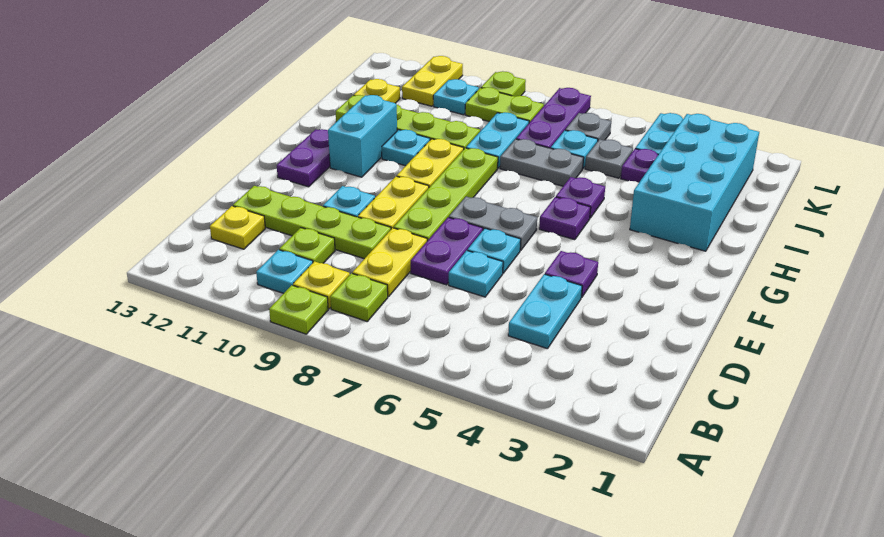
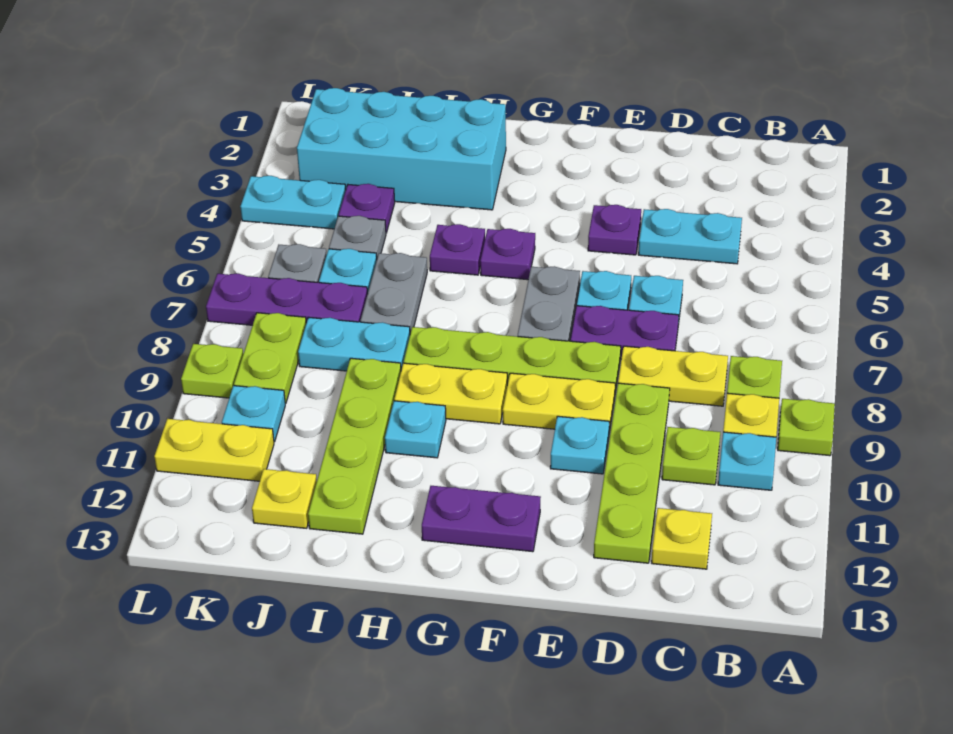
cyan 1x2 brick [328,95,397,177] -> none

